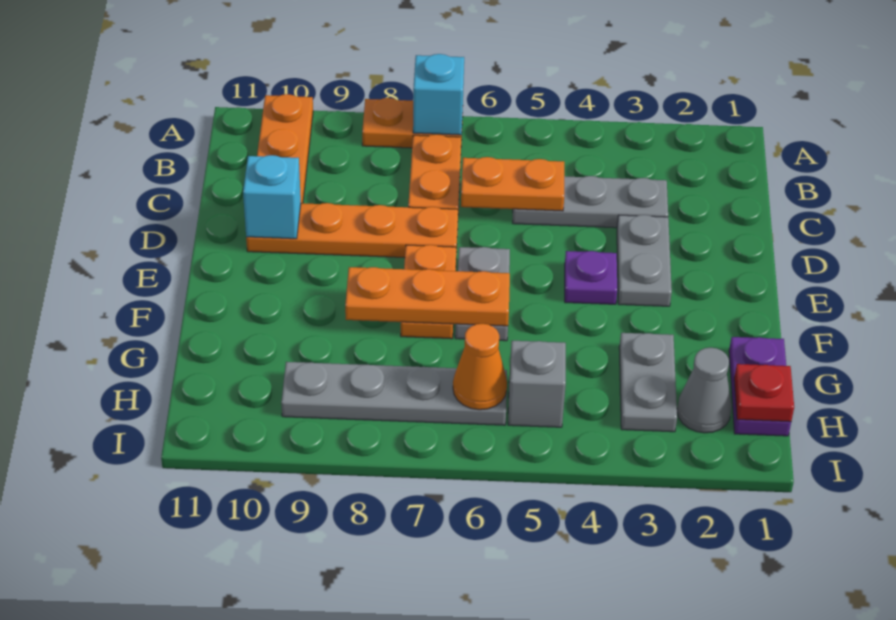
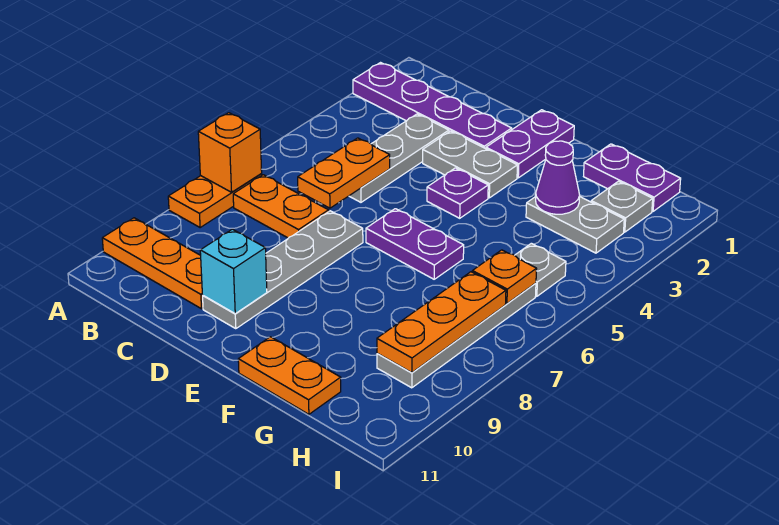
none -> purple 1x4 plate [353,63,512,149]
cyan 1x1 brick [413,54,464,135] -> orange 1x1 brick [198,113,262,192]
orange 1x4 plate [246,203,458,258] -> grey 1x4 plate [203,211,363,329]
none -> purple 1x2 plate [486,110,574,178]
grey 1x2 plate [455,247,510,341] -> purple 1x2 plate [366,209,464,279]
orange 1x2 plate [401,245,457,339] -> orange 1x2 plate moved to [238,337,341,414]
orange 1x3 plate [345,267,510,326] -> orange 1x3 plate moved to [377,272,506,373]
none -> purple 1x1 cone [536,141,580,214]
red 1x1 plate [734,364,794,422] -> none
grey 1x1 cone [677,348,732,433] -> grey 1x1 plate [591,181,653,232]
grey 1x1 brick [508,341,566,427] -> grey 1x1 plate [515,243,566,296]
orange 1x1 cone [453,324,507,410] -> orange 1x1 plate [472,250,537,304]

